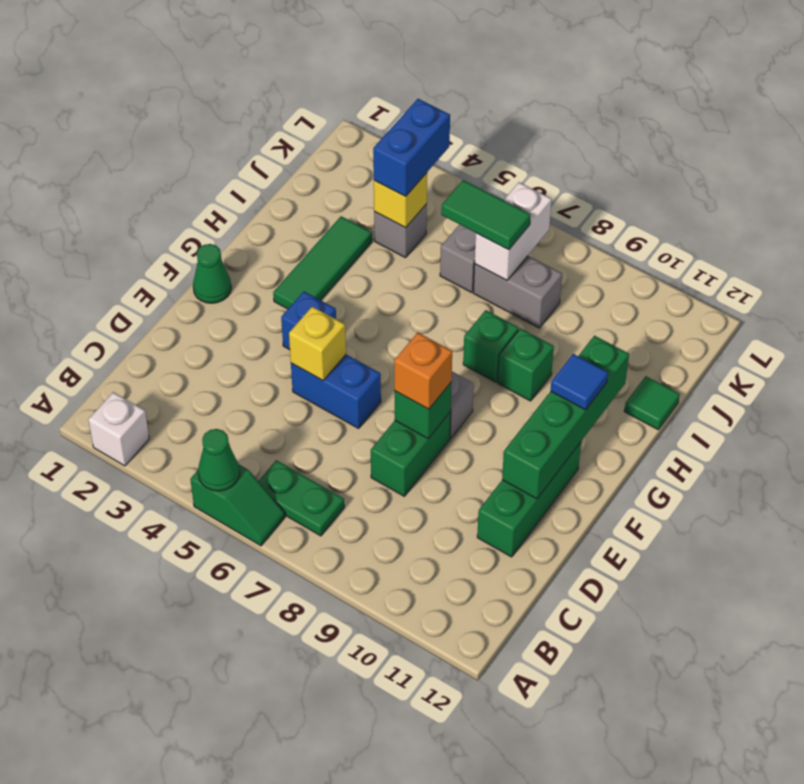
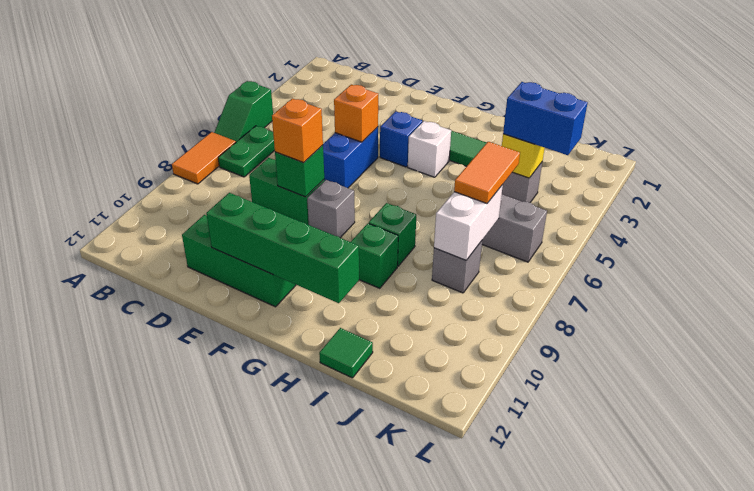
white 1x1 brick [88,392,149,466] -> white 1x1 brick moved to [408,121,451,177]
green 1x1 cone [198,429,240,491] -> none
none -> orange 1x2 tile [172,132,236,184]
yellow 1x1 brick [289,306,346,380] -> orange 1x1 brick [334,85,378,142]
green 1x1 cone [193,244,231,303] -> none
blue 1x1 tile [551,354,608,410] -> none
green 1x2 tile [441,180,531,250] -> orange 1x2 tile [454,142,520,203]
grey 1x2 brick [473,256,562,328] -> grey 1x1 brick [432,241,482,293]
white 1x2 brick [475,182,552,280] -> white 1x2 brick turned to [434,185,503,260]

